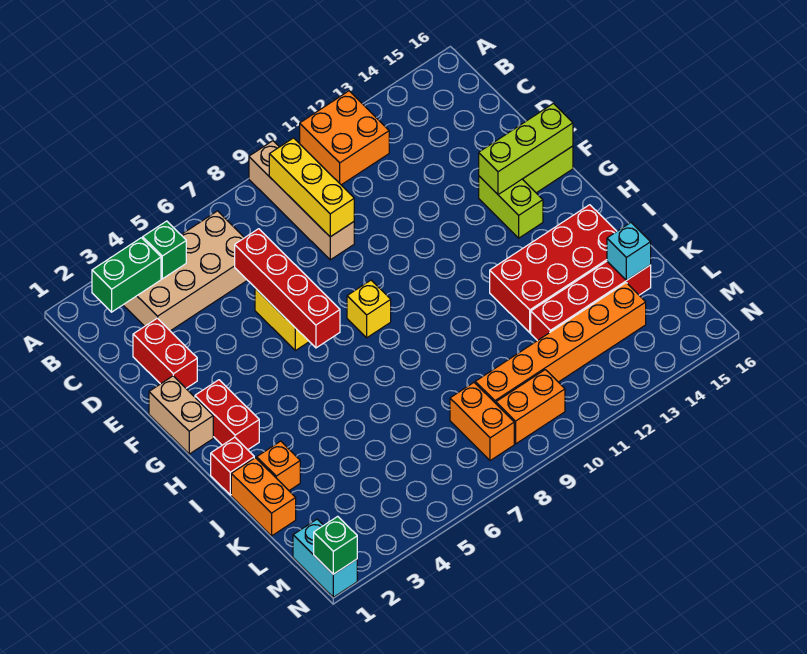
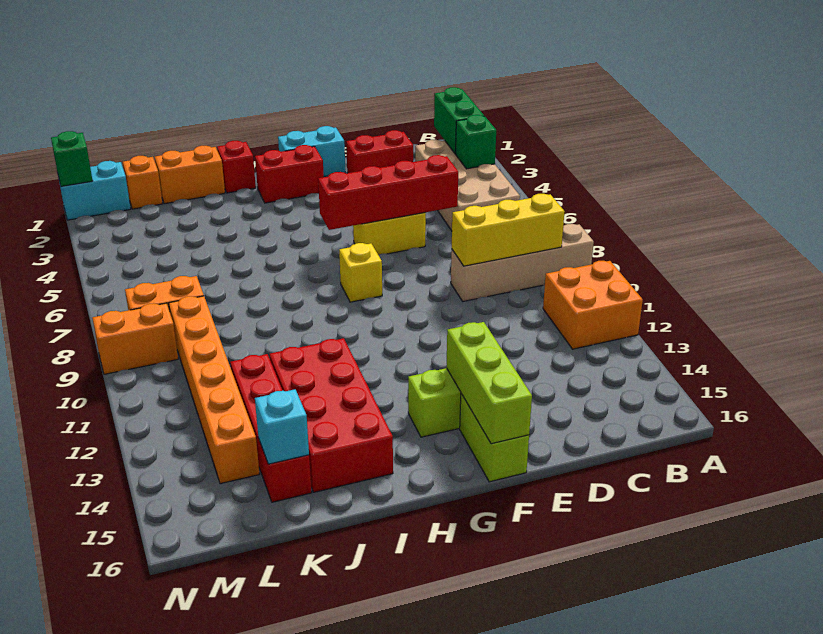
tan 1x2 brick [149,376,213,454] -> cyan 1x2 brick [278,126,345,176]
orange 1x1 brick [257,441,300,490] -> orange 1x1 brick moved to [123,156,163,209]
orange 1x2 brick [496,370,565,444] -> orange 1x2 brick turned to [92,303,178,374]

